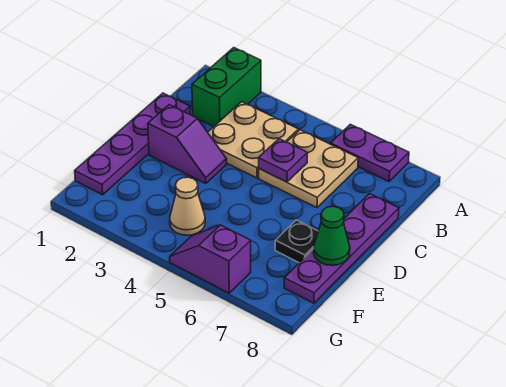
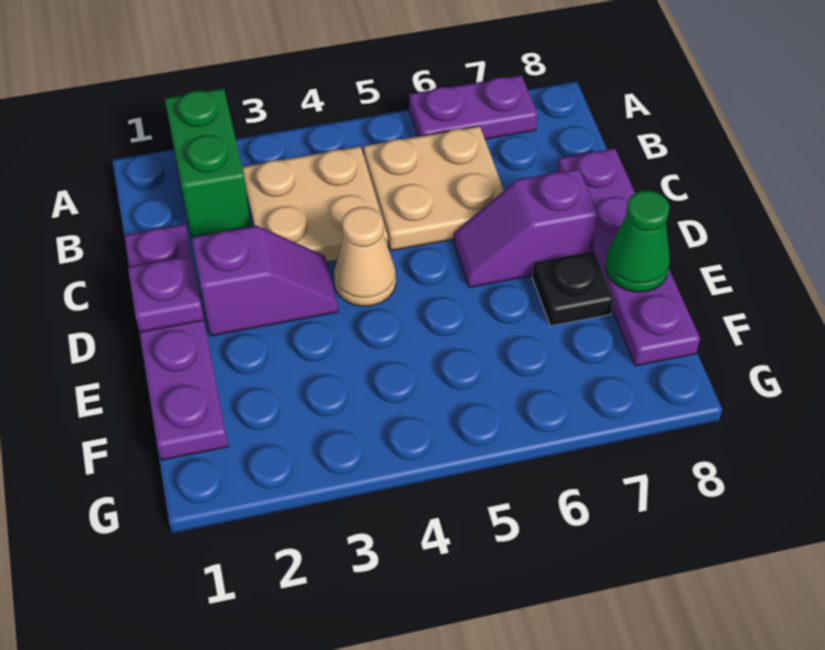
purple 1x1 plate [259,139,307,182] -> purple 1x1 plate moved to [128,255,204,333]
tan 1x1 cone [170,177,205,235] -> tan 1x1 cone moved to [334,207,396,306]
purple 1x2 slope [170,225,251,293] -> purple 1x2 slope moved to [453,169,598,288]

